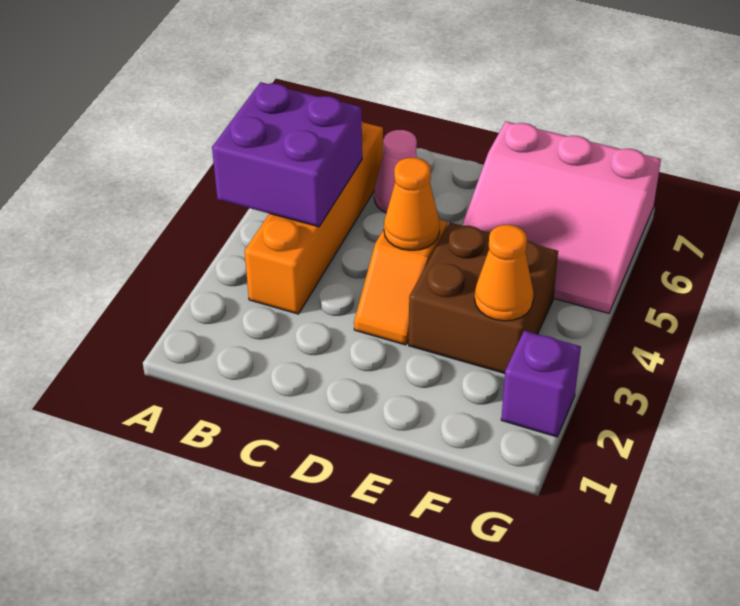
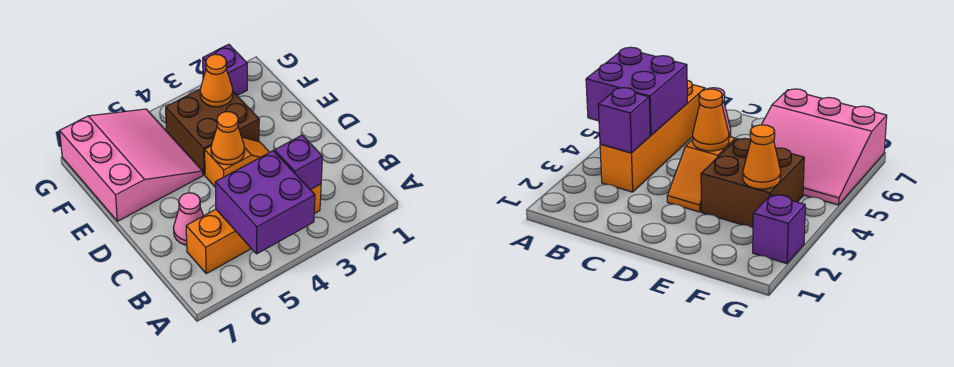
none -> purple 1x1 brick [274,135,323,190]

